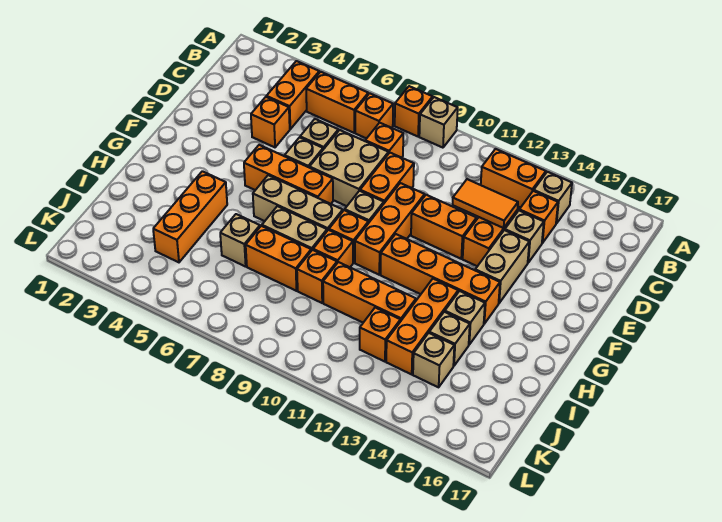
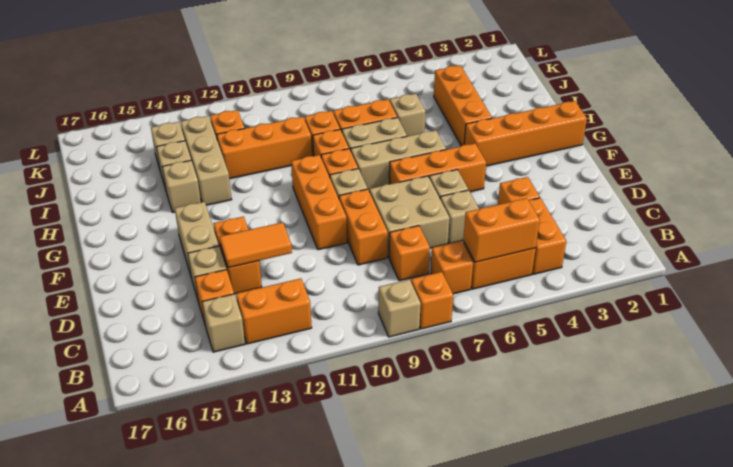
orange 1x2 brick [411,195,477,259] -> orange 1x2 brick moved to [463,198,540,262]
orange 1x4 brick [381,234,500,324] -> orange 1x4 brick moved to [464,101,587,166]
orange 1x3 brick [386,279,458,374] -> tan 1x3 brick [181,116,232,205]

